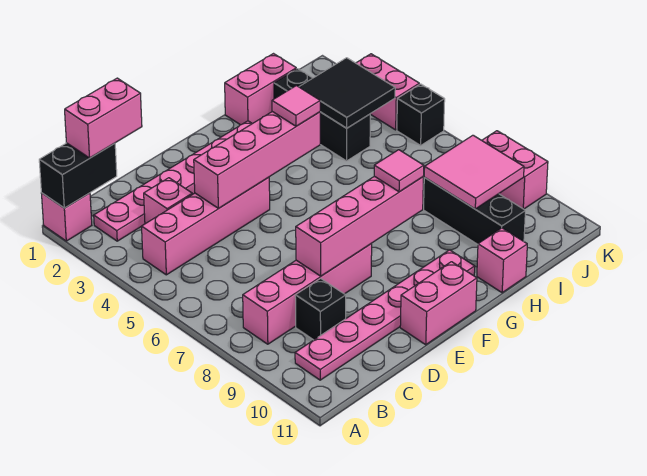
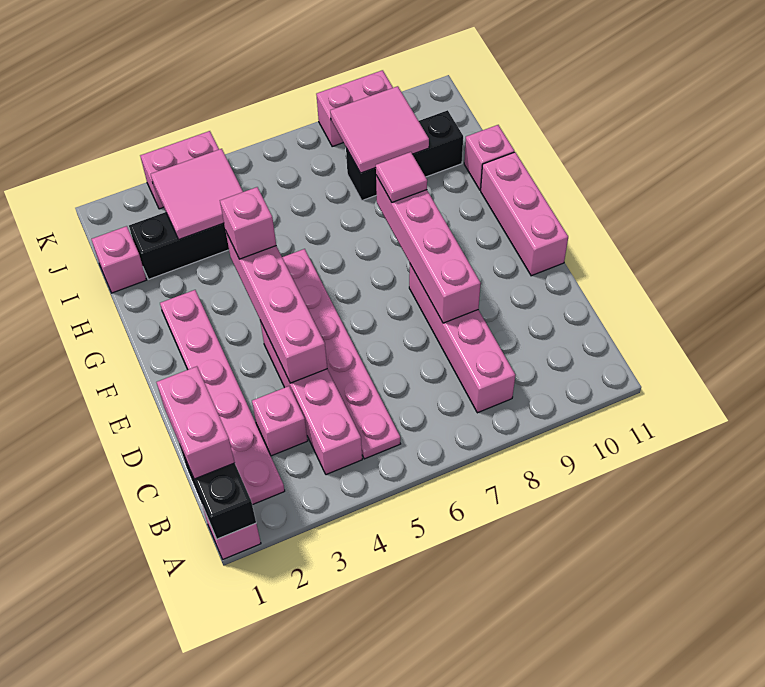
pink 1x6 plate [295,250,475,380] -> pink 1x6 plate moved to [282,249,400,459]
black 1x1 brick [295,279,346,340] -> none
pink 1x2 brick [400,262,477,345] -> pink 1x3 brick [481,152,568,276]
pink 1x1 tile [272,86,320,126] -> pink 1x1 brick [220,187,276,259]
pink 1x2 brick [225,54,296,125] -> pink 1x1 brick [91,226,146,293]
black 2x2 tile [299,58,395,128] -> pink 2x2 tile [151,149,243,239]
black 1x1 brick [397,84,445,145] -> none

